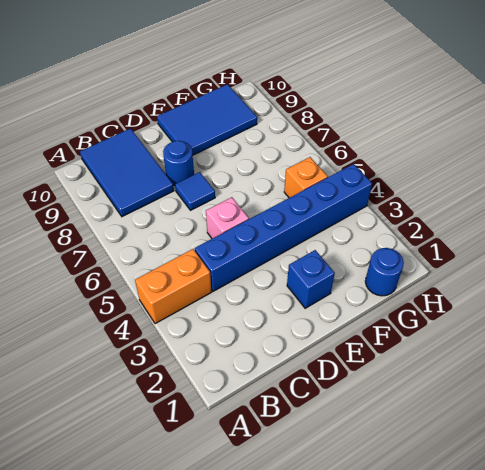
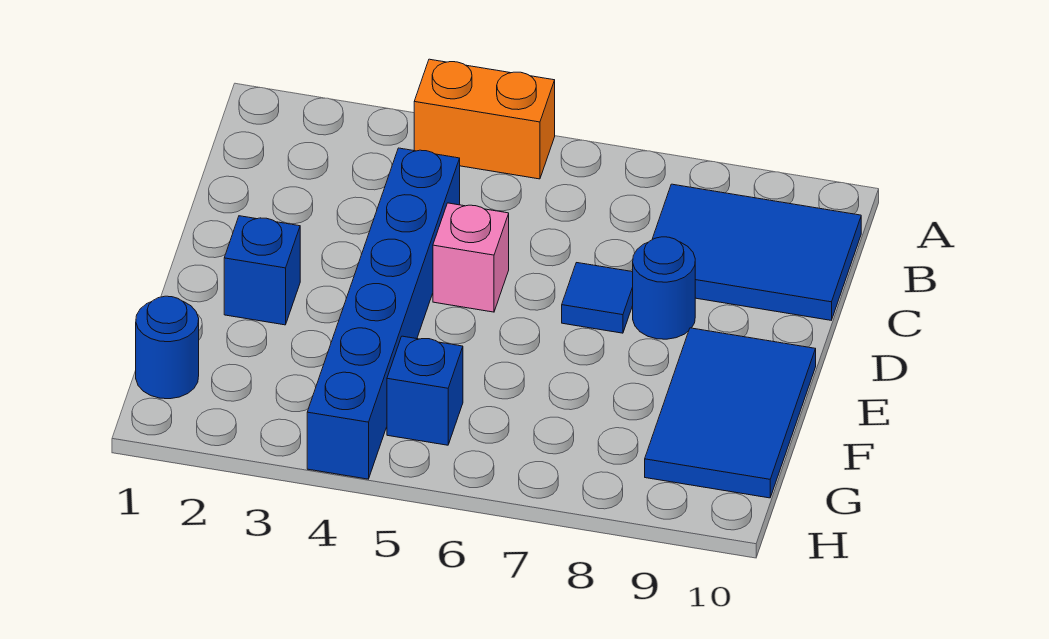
orange 1x2 brick [135,249,211,324] -> orange 1x2 brick turned to [414,59,555,179]
orange 1x1 brick [284,157,328,198] -> blue 1x1 brick [387,336,463,445]

